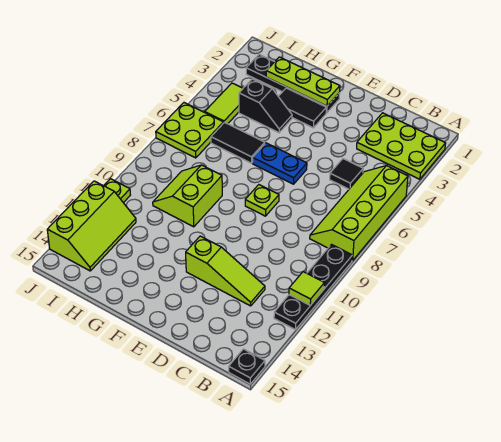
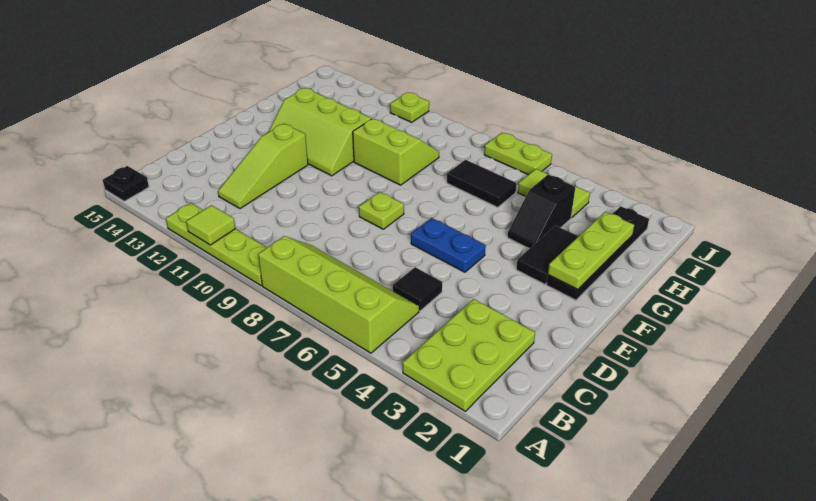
black 1x4 plate [274,245,352,330] -> lime 1x4 plate [166,203,267,286]
blue 1x2 plate [253,143,307,184] -> blue 1x2 plate turned to [411,218,486,272]
black 1x2 tile [211,123,265,163] -> black 1x2 tile turned to [447,160,517,207]
lime 2x2 plate [156,103,223,158] -> lime 1x2 plate [484,133,552,175]
lime 2x3 slope [47,181,136,271] -> lime 2x3 slope moved to [269,88,371,176]

